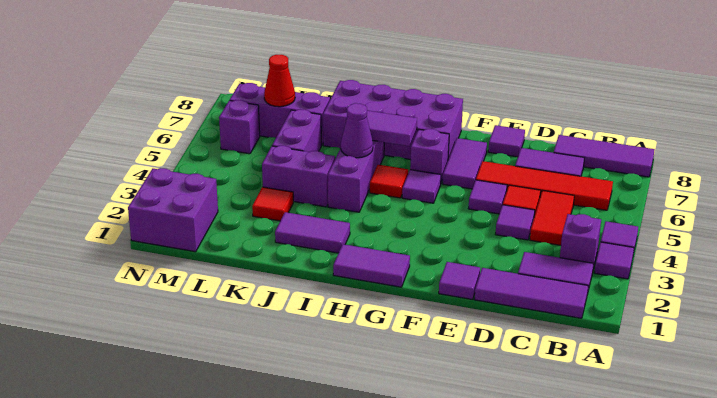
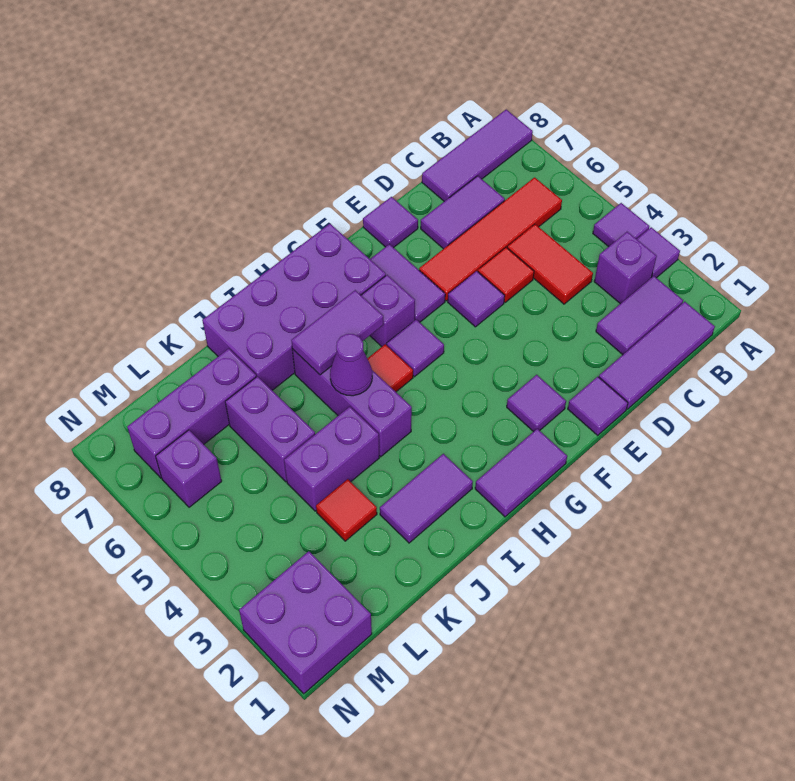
purple 1x1 tile [496,205,535,240] -> purple 1x1 tile moved to [507,375,566,432]
red 1x1 cone [264,55,295,107] -> none

